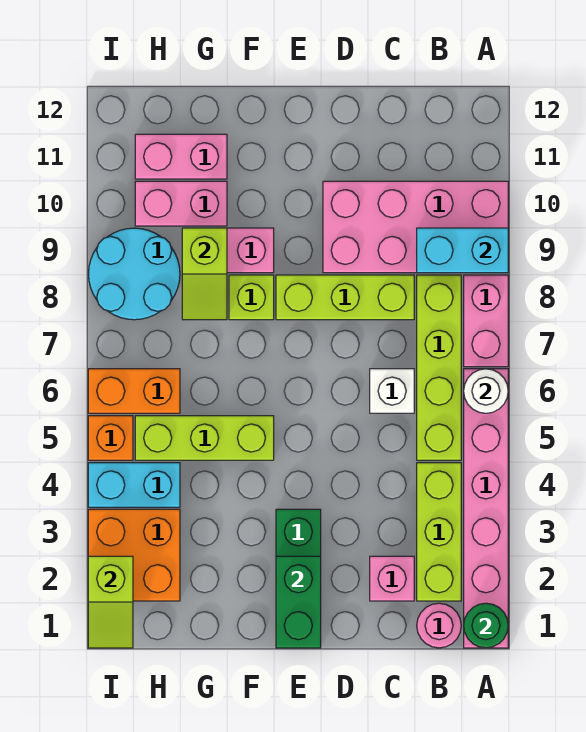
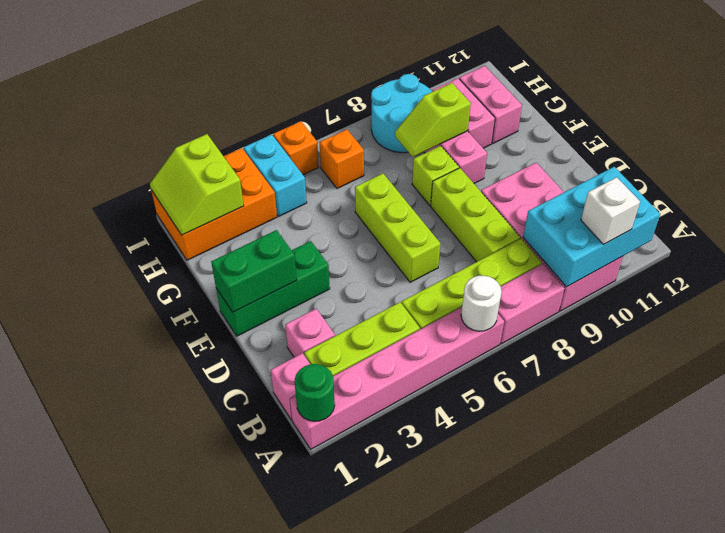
cyan 1x2 brick [417,228,508,273] -> cyan 2x3 brick [523,167,660,287]
pink 1x1 round brick [417,603,461,648] -> pink 1x1 brick [271,353,310,420]
white 1x1 brick [370,369,414,413] -> white 1x1 brick moved to [581,177,640,245]
lime 1x3 brick [135,416,274,460] -> lime 1x3 brick moved to [355,174,440,282]
orange 2x2 brick [88,509,180,601] -> orange 2x3 brick [151,148,277,260]
orange 1x2 brick [88,369,180,413] -> orange 1x1 brick [320,129,364,188]
lime 1x2 slope [88,556,133,648] -> lime 2x2 slope [150,134,244,235]

